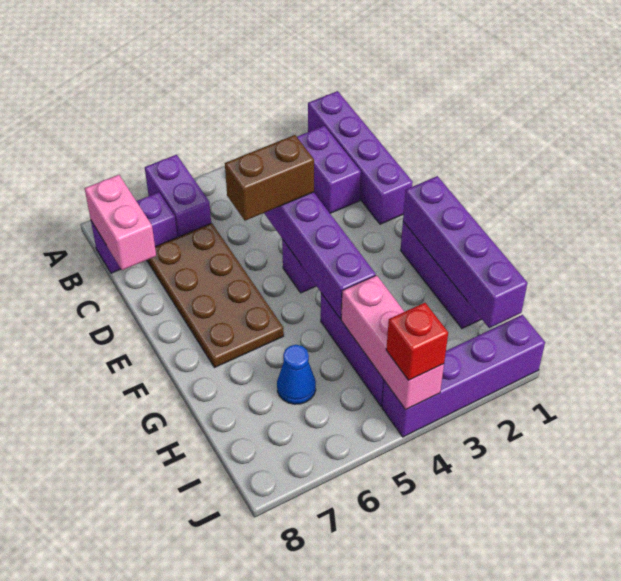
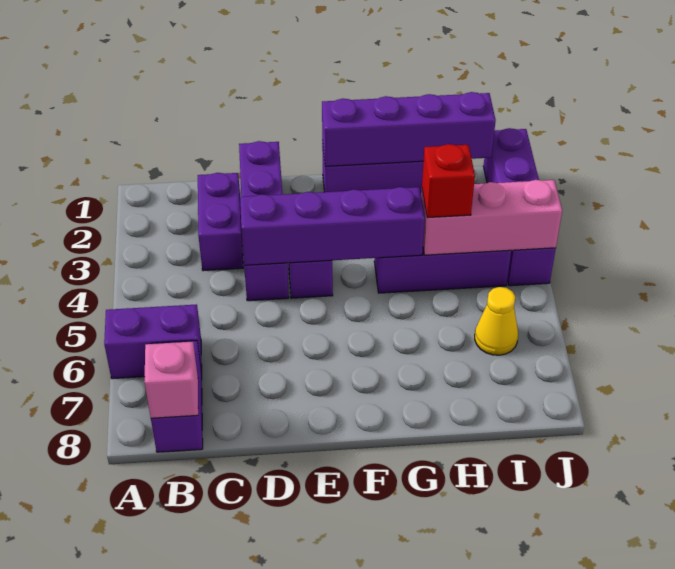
purple 1x4 brick [308,91,413,224] -> purple 1x4 brick turned to [239,141,289,301]
purple 1x2 brick [297,126,361,213] -> purple 1x2 brick turned to [198,173,243,271]
pink 1x2 brick [85,175,156,270] -> pink 1x1 brick [144,342,198,418]
brown 2x4 plate [147,223,284,368] -> none
brown 1x2 brick [225,135,314,221] -> none
blue 1x1 cone [277,345,316,404] -> none
none -> yellow 1x1 cone [475,287,518,355]
red 1x1 brick [386,303,448,380] -> red 1x1 brick moved to [422,144,475,218]

